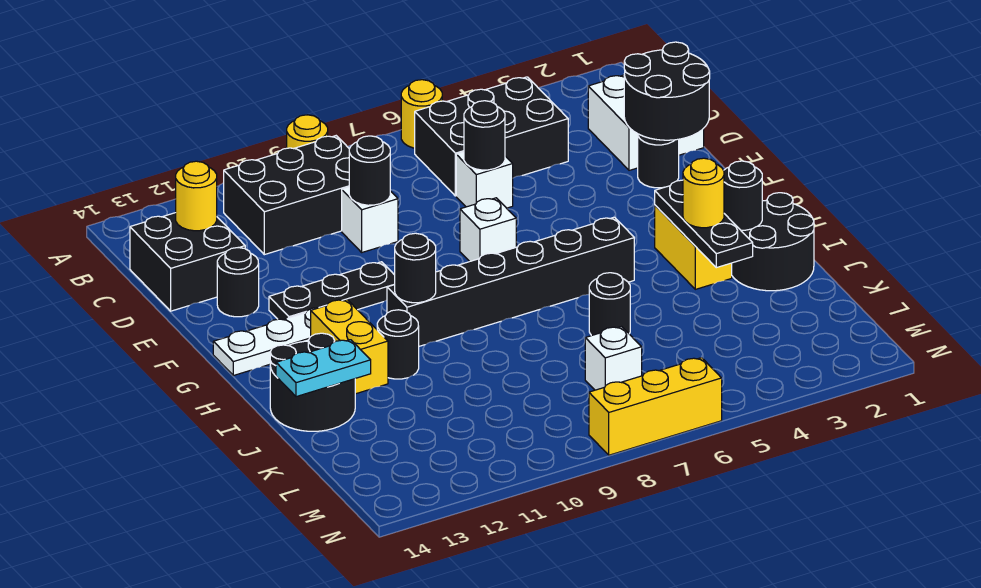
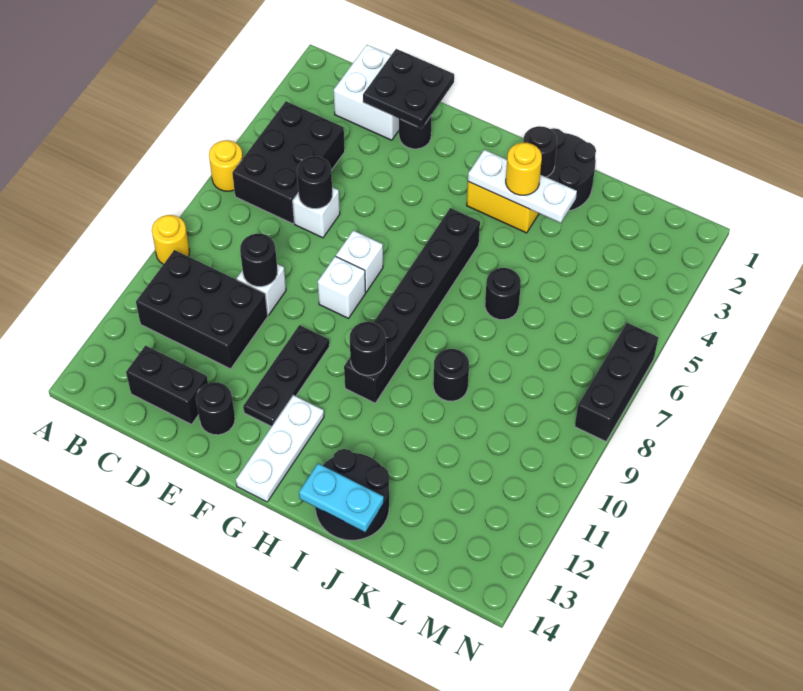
black 2x3 brick [224,136,349,255] -> black 2x3 brick turned to [136,250,268,369]
black 2x2 brick [130,213,245,311] -> black 1x2 brick [126,346,208,424]
yellow 1x1 round brick [176,161,217,231] -> none
black 2x2 round brick [624,42,710,140] -> black 2x2 plate [363,49,454,128]
black 1x3 plate [655,180,753,268] -> white 1x3 plate [468,150,577,223]
yellow 1x2 brick [311,299,388,394] -> none
black 1x1 round brick [377,310,419,379] -> black 1x1 round brick moved to [433,349,469,401]
cyan 1x2 plate [276,340,371,397] -> cyan 1x2 plate turned to [299,464,384,532]
white 1x1 brick [585,327,642,390] -> white 1x1 brick moved to [318,256,366,318]
yellow 1x3 brick [589,358,722,455] -> black 1x3 brick [575,323,658,442]

